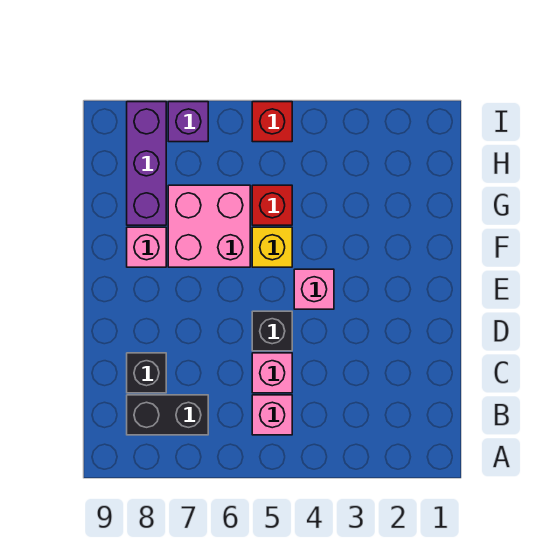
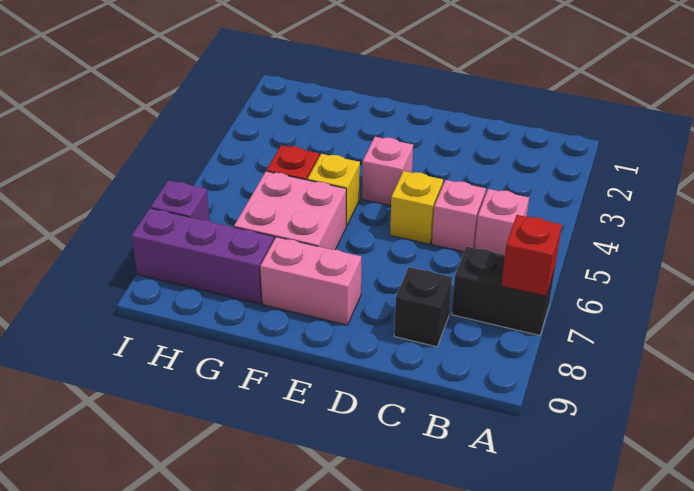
black 1x2 brick [127,395,208,435] -> black 1x2 brick turned to [452,246,555,335]
black 1x1 brick [252,311,292,351] -> yellow 1x1 brick [390,171,443,244]
pink 1x1 brick [127,227,166,267] -> pink 1x2 brick [260,237,361,325]
red 1x1 brick [252,102,292,142] -> red 1x1 brick moved to [501,215,562,296]

